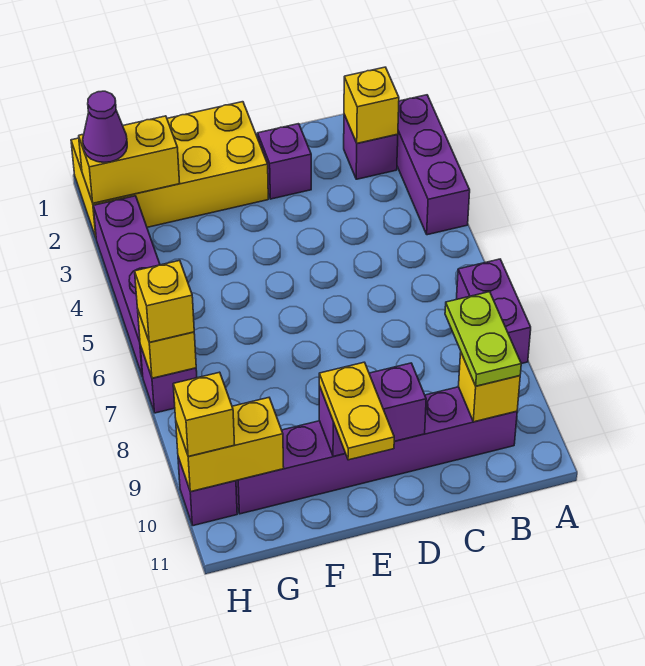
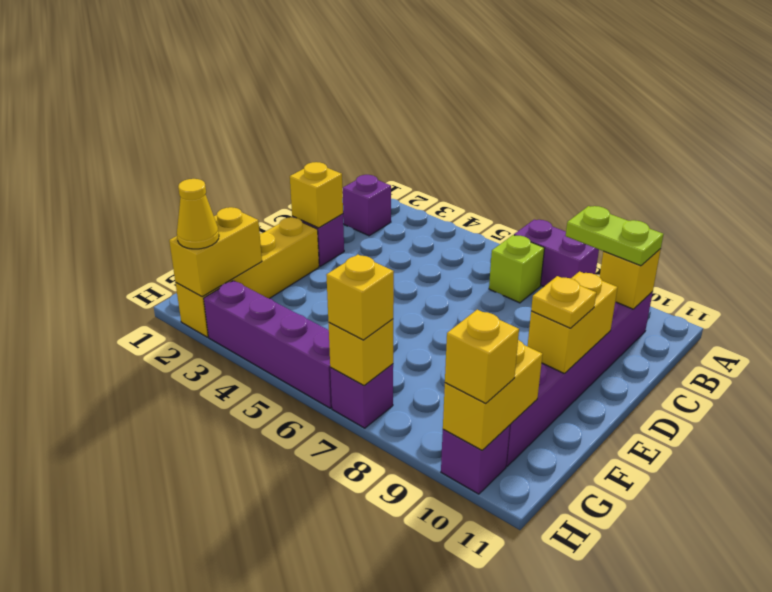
purple 1x3 brick [397,95,470,235] -> none
yellow 1x1 brick [344,67,399,143] -> yellow 1x1 brick moved to [290,162,343,228]
none -> lime 1x1 brick [489,235,545,303]
purple 1x2 brick [319,363,426,457] -> yellow 1x2 brick [528,271,618,373]
yellow 2x4 brick [71,102,268,238] -> yellow 1x4 brick [176,217,319,337]
yellow 1x2 plate [319,362,395,460] -> yellow 1x1 plate [531,276,596,328]
purple 1x1 cone [83,91,127,162] -> yellow 1x1 cone [177,179,219,249]

